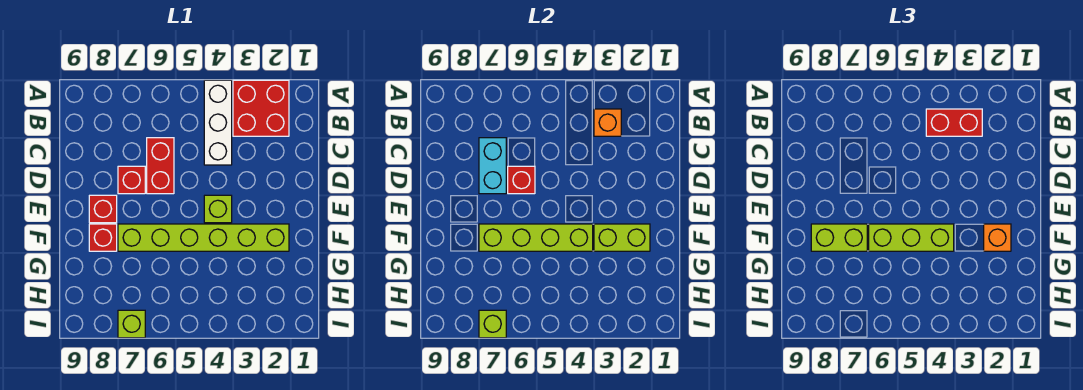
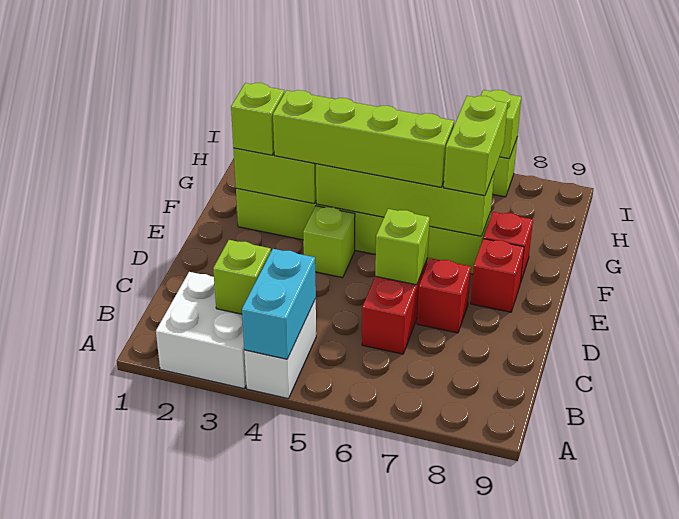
red 2x2 brick [233,80,289,136] -> white 2x2 brick [156,272,246,388]
white 1x3 brick [204,80,232,165] -> white 1x2 brick [244,299,316,398]
orange 1x1 brick [594,109,621,136] -> lime 1x1 brick [213,240,271,314]
red 1x2 brick [926,109,982,136] -> none
cyan 1x2 brick [479,138,506,194] -> cyan 1x2 brick moved to [242,249,316,359]
red 1x1 brick [508,166,535,194] -> lime 1x1 brick [375,209,430,285]
orange 1x1 brick [984,224,1011,251] -> lime 1x1 brick [231,83,284,155]
lime 1x3 brick [869,224,954,251] -> lime 1x4 brick [273,90,454,187]
lime 1x2 brick [811,224,867,251] -> lime 1x2 brick turned to [444,96,508,196]

